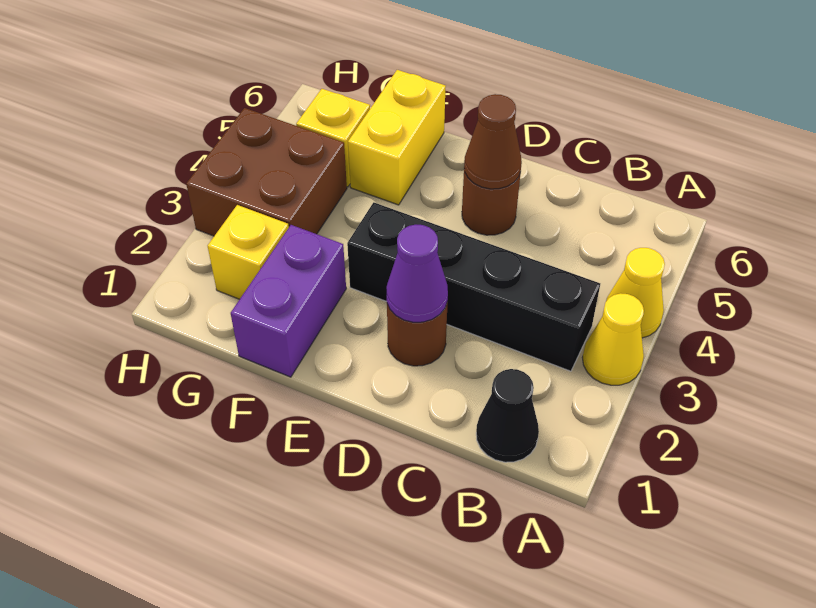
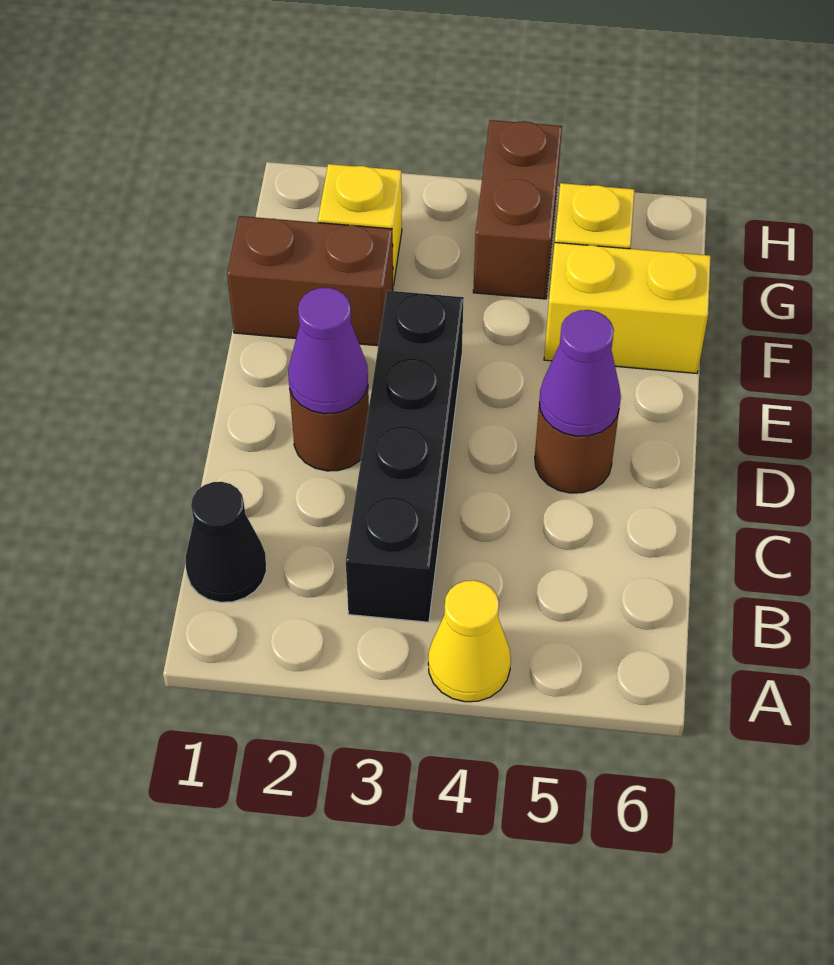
yellow 1x1 cone [582,293,644,385] -> none
brown 1x1 cone [464,94,522,189] -> purple 1x1 cone [539,310,621,436]
purple 1x2 brick [231,225,346,377] -> brown 1x2 brick [227,216,393,346]
brown 2x2 brick [186,108,347,236] -> brown 1x2 brick [473,120,562,299]

